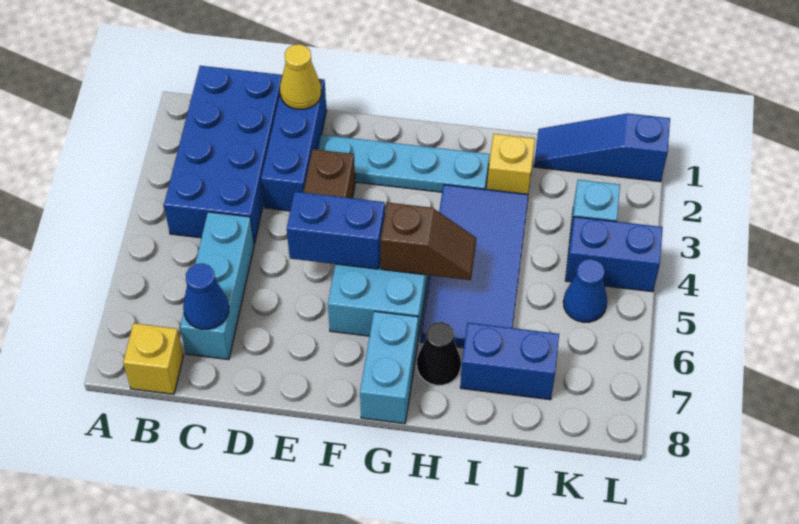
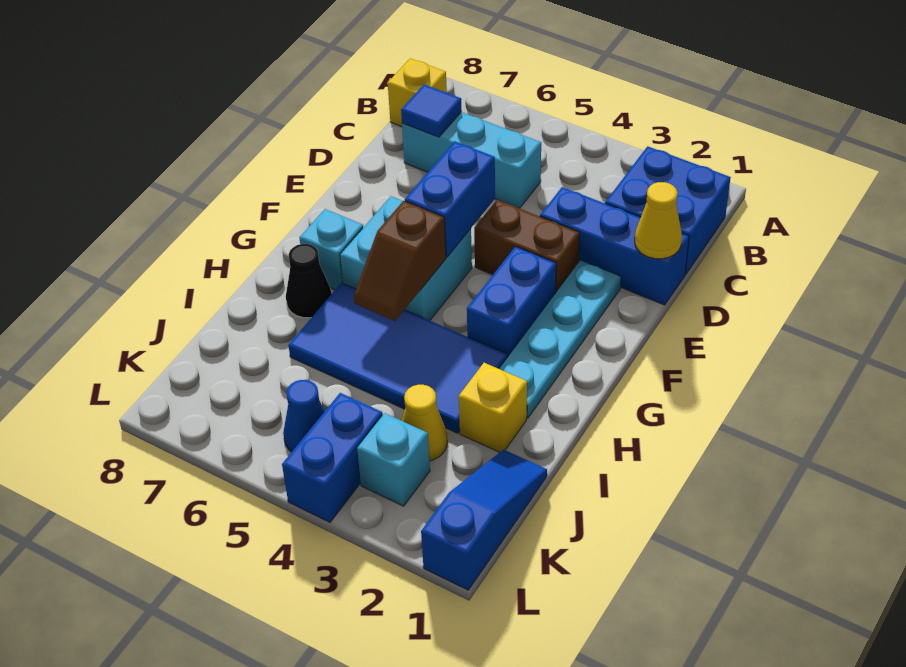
blue 2x4 brick [164,66,282,244] -> blue 2x2 brick [605,146,731,274]
blue 1x1 cone [183,264,229,329] -> blue 1x1 tile [401,84,462,137]
cyan 1x2 brick [360,311,418,424] -> cyan 1x1 brick [299,209,363,290]
blue 1x2 brick [460,323,559,400] -> blue 1x2 brick moved to [467,247,556,357]
none -> yellow 1x1 cone [402,385,447,461]

